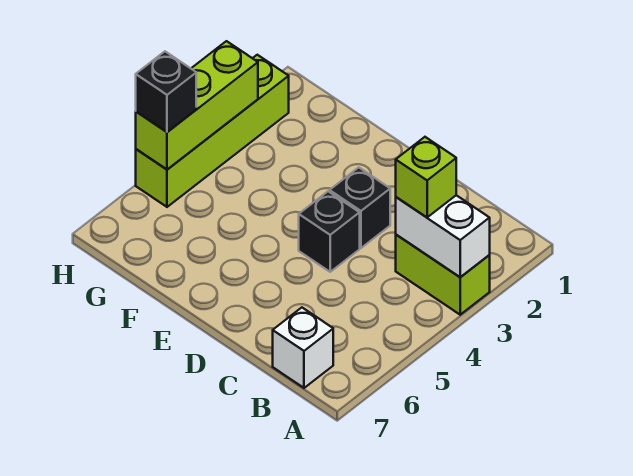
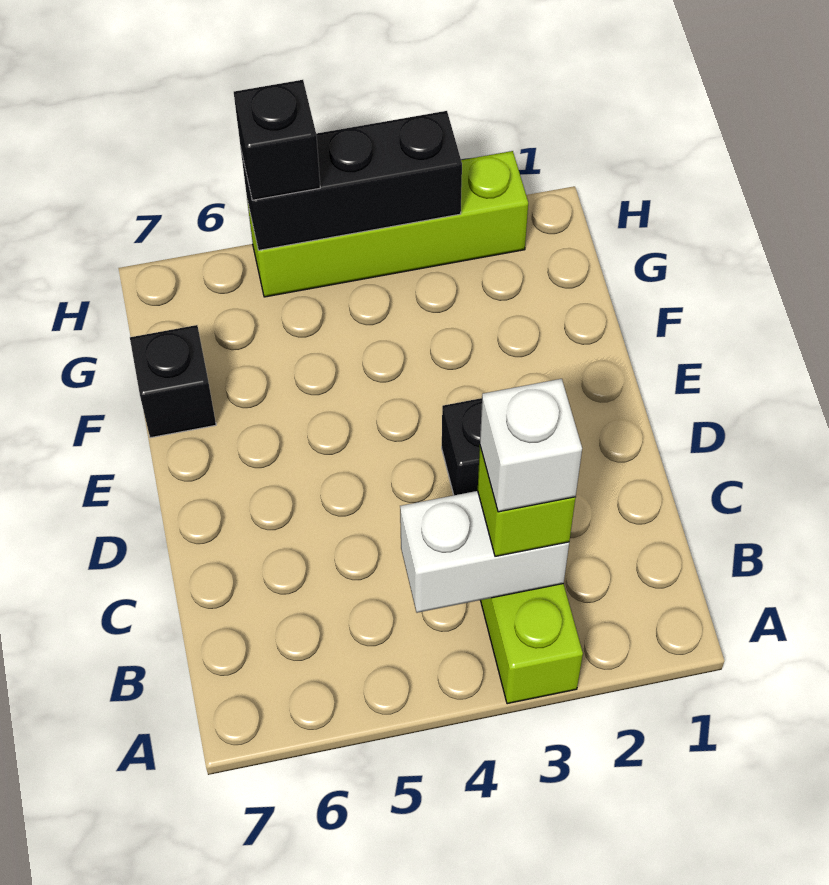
white 1x2 brick [396,195,490,277] -> white 1x2 brick turned to [400,491,569,613]
white 1x1 brick [273,308,333,388] -> white 1x1 brick moved to [480,379,582,512]
black 1x1 brick [299,191,360,272] -> black 1x1 brick moved to [130,325,216,438]
lime 1x3 brick [136,41,258,170] -> black 1x3 brick [241,111,462,250]

